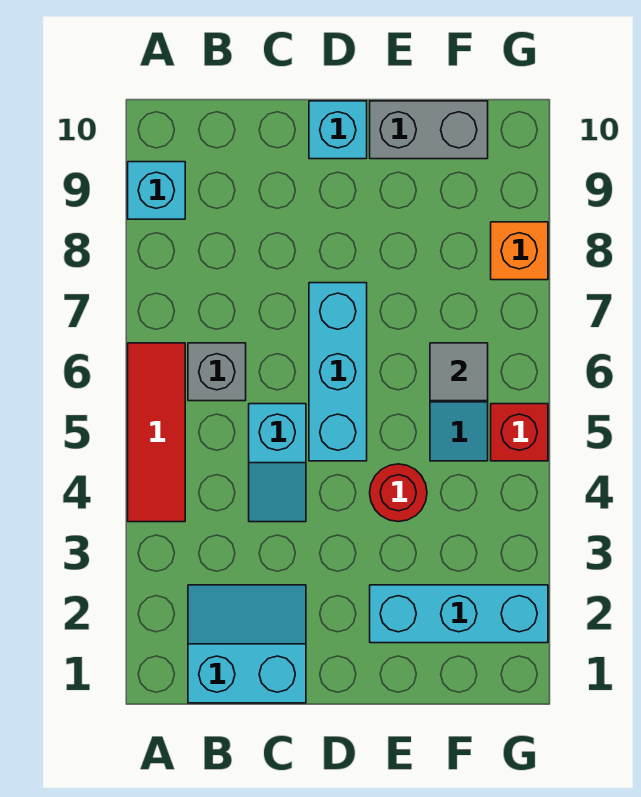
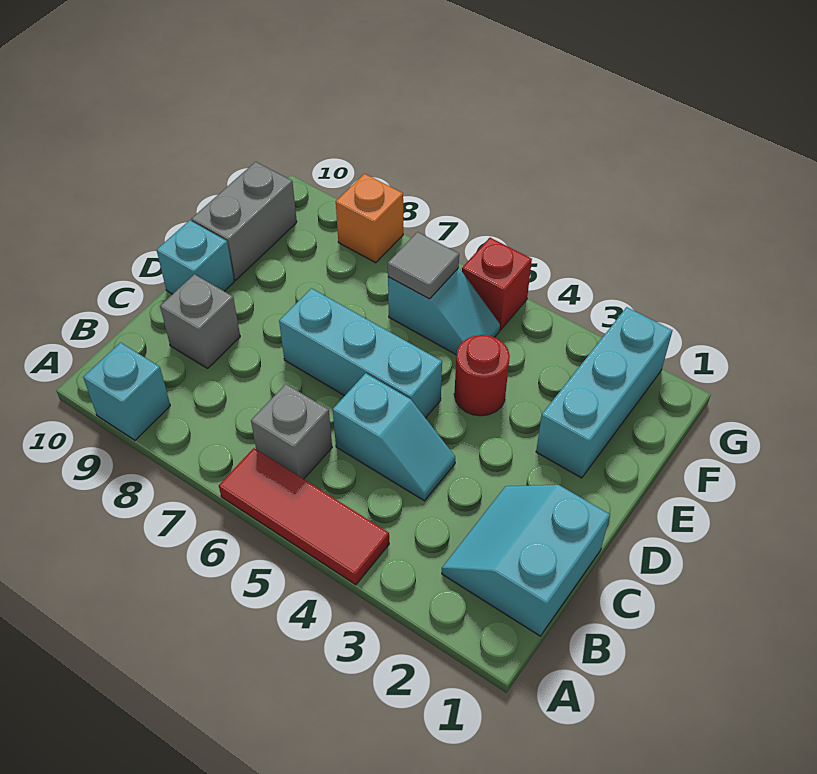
none -> grey 1x1 brick [160,274,240,368]

